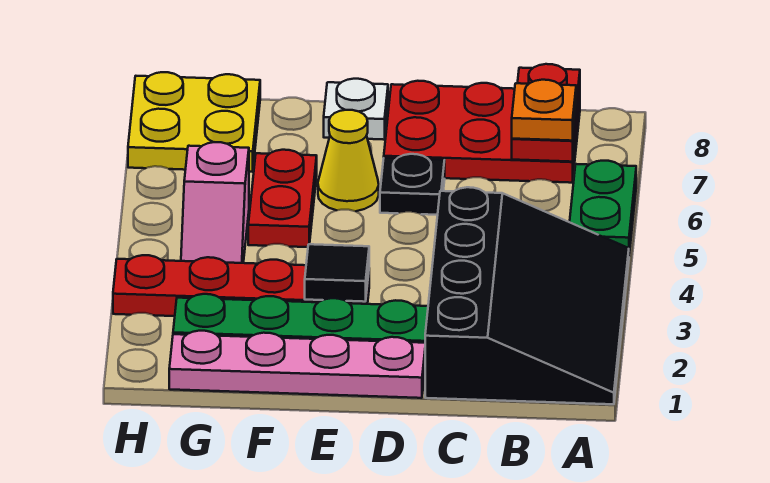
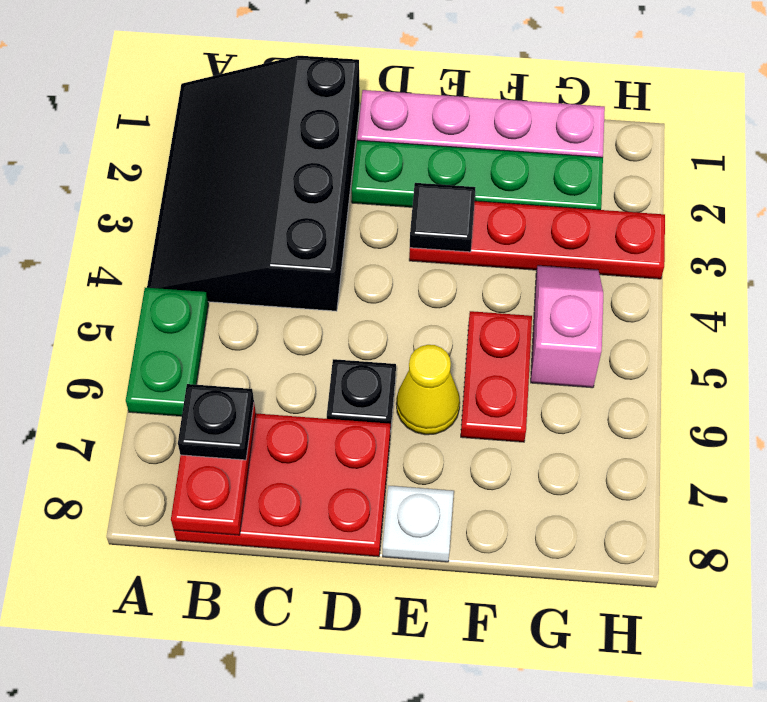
orange 1x1 plate [512,80,576,141] -> black 1x1 plate [178,384,254,460]
yellow 2x2 plate [128,72,260,172] -> none

